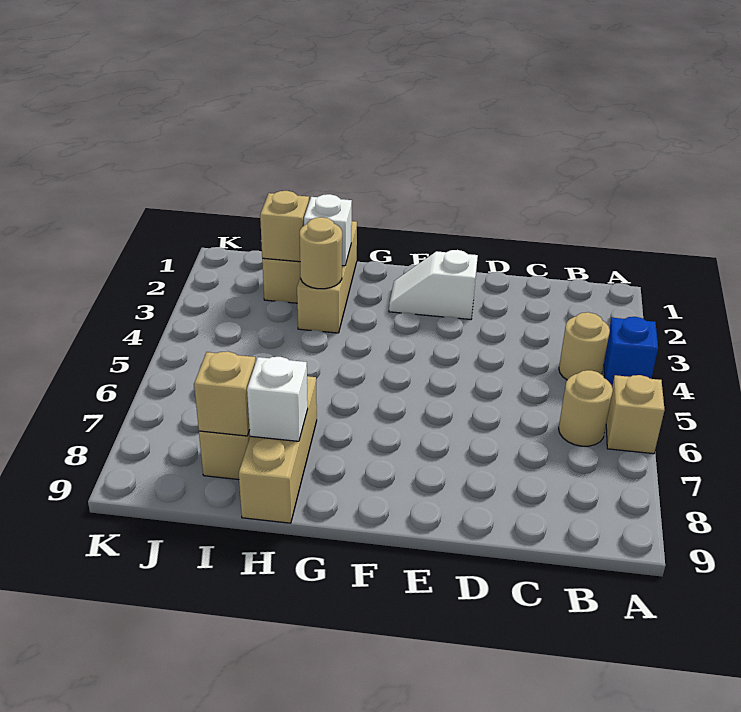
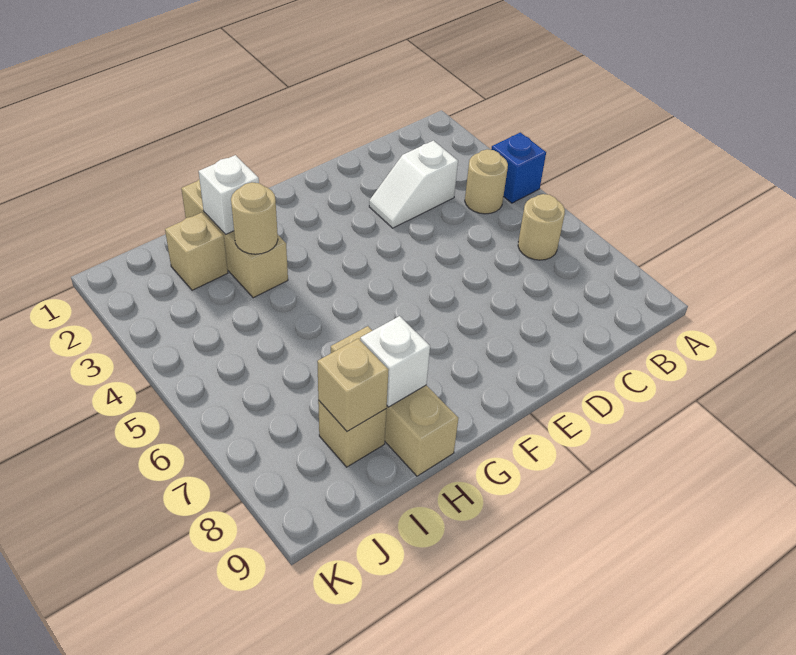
tan 1x1 brick [606,375,665,454] -> none
white 1x2 slope [389,250,478,319] -> white 1x2 slope moved to [369,141,458,228]
tan 1x1 brick [260,191,309,262] -> none

